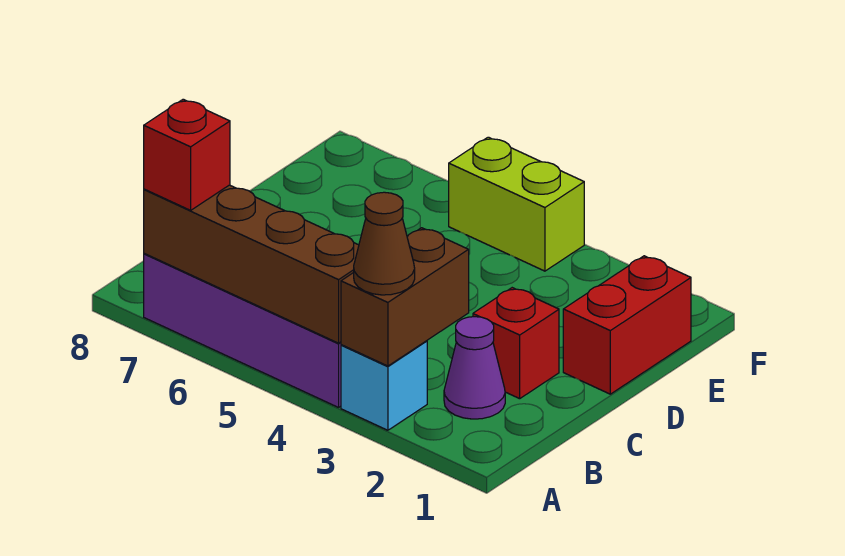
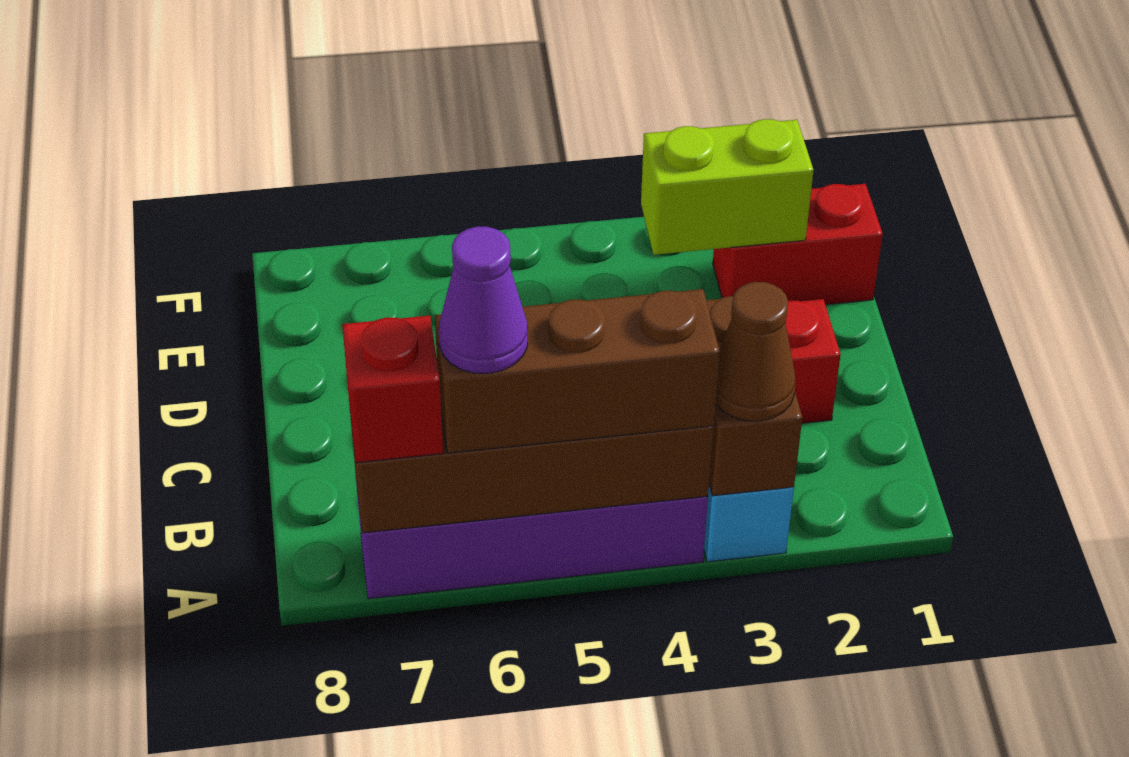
none -> brown 1x3 brick [435,289,720,453]
purple 1x1 cone [444,317,505,419] -> purple 1x1 cone moved to [439,227,528,373]
red 1x2 brick [563,256,691,394] -> red 1x2 brick turned to [713,184,883,305]
lime 1x2 brick [449,137,584,271] -> lime 1x2 brick moved to [641,119,813,255]

